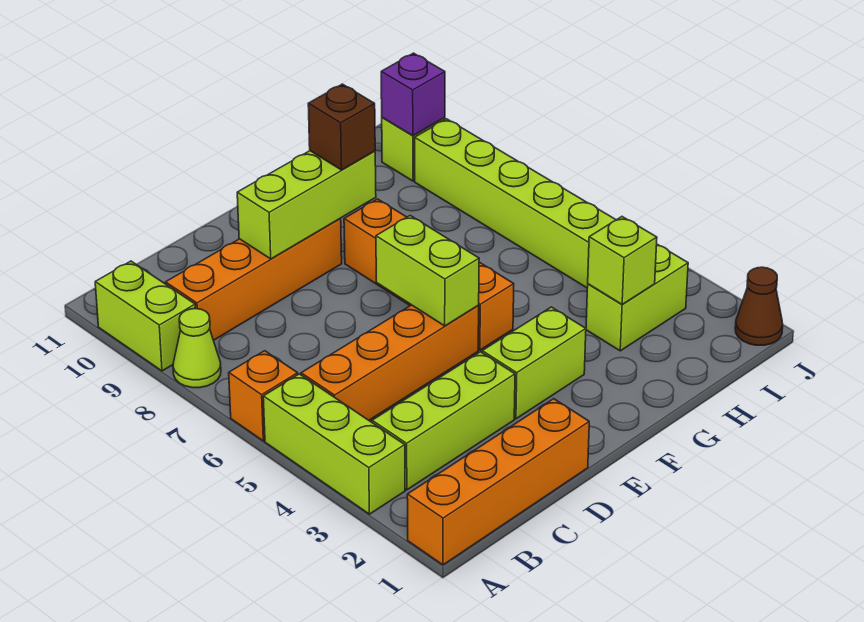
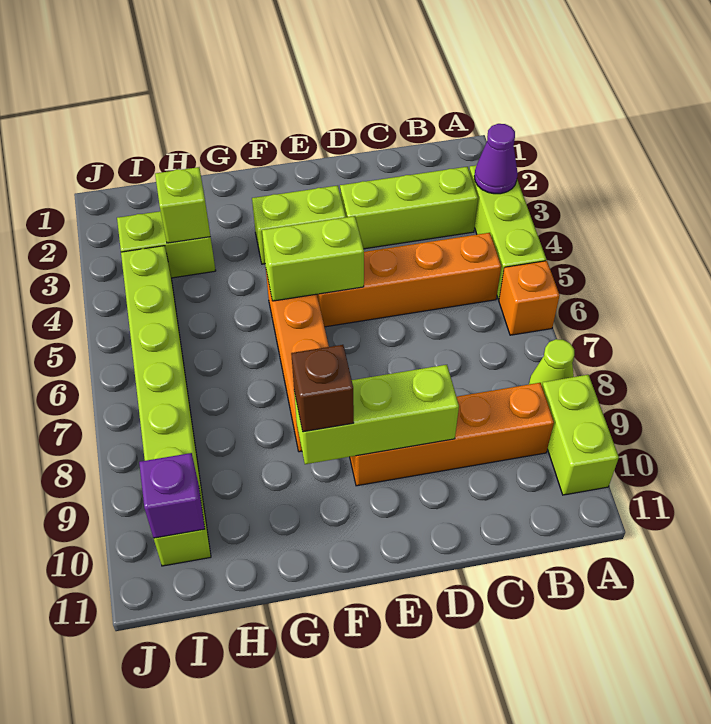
orange 1x4 brick [407,399,589,565] -> none
none -> purple 1x1 cone [474,124,518,194]
lime 1x2 brick [376,216,479,326] -> lime 1x2 brick turned to [262,216,364,301]
brown 1x1 cone [735,267,783,345] -> none

